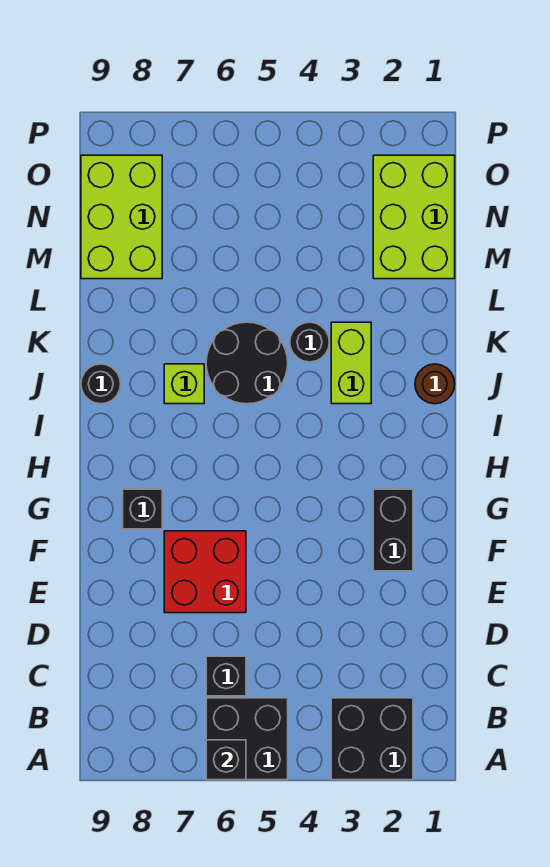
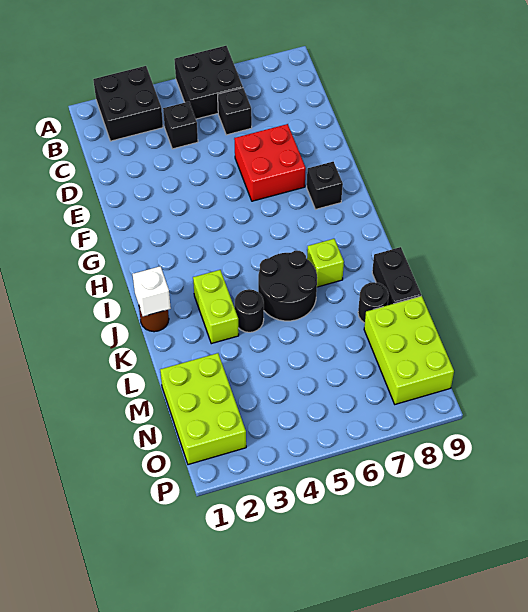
black 1x1 brick [206,740,246,780] -> black 1x1 brick moved to [163,102,198,149]
black 1x2 brick [373,489,413,571] -> black 1x2 brick moved to [372,247,421,305]
none -> white 1x1 brick [133,266,171,316]
black 1x1 round brick [81,364,121,404] -> black 1x1 round brick moved to [358,282,389,323]

